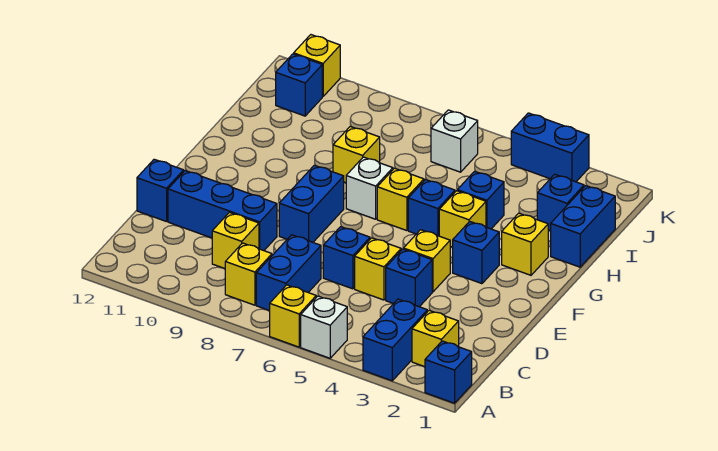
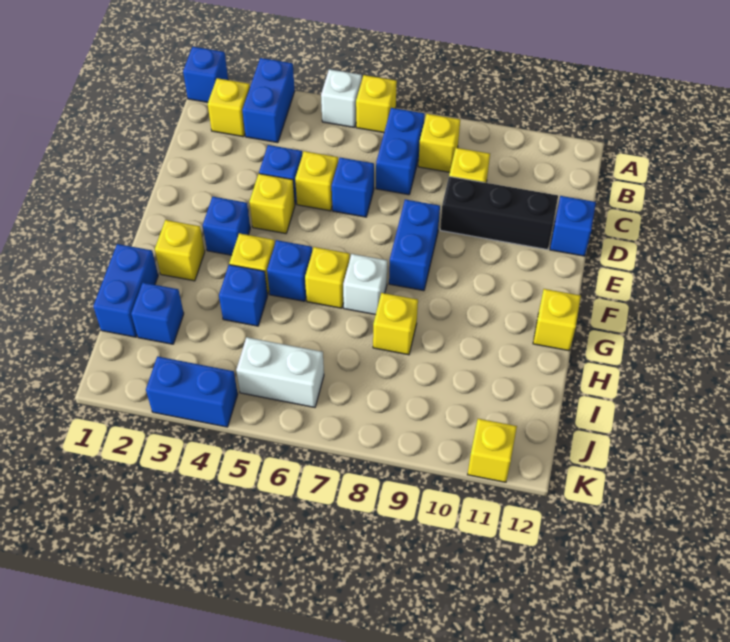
blue 1x3 brick [168,171,277,251] -> black 1x3 brick [440,176,558,250]
none -> yellow 1x1 brick [533,289,581,351]
white 1x1 brick [431,110,478,172] -> white 1x2 brick [236,337,324,407]
blue 1x1 brick [276,54,322,116] -> none

